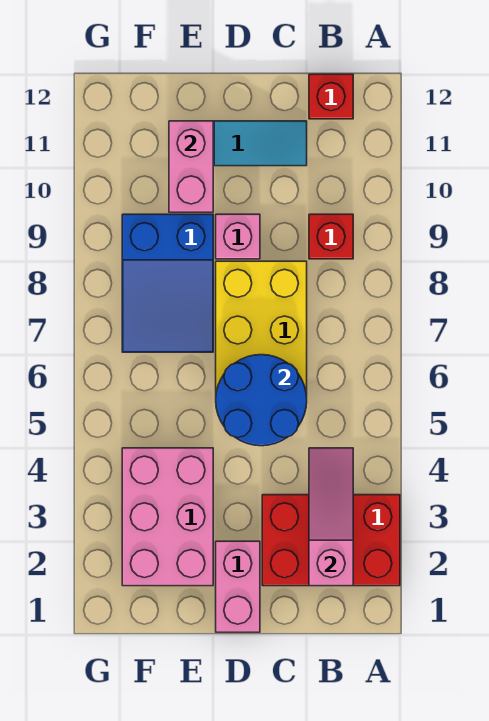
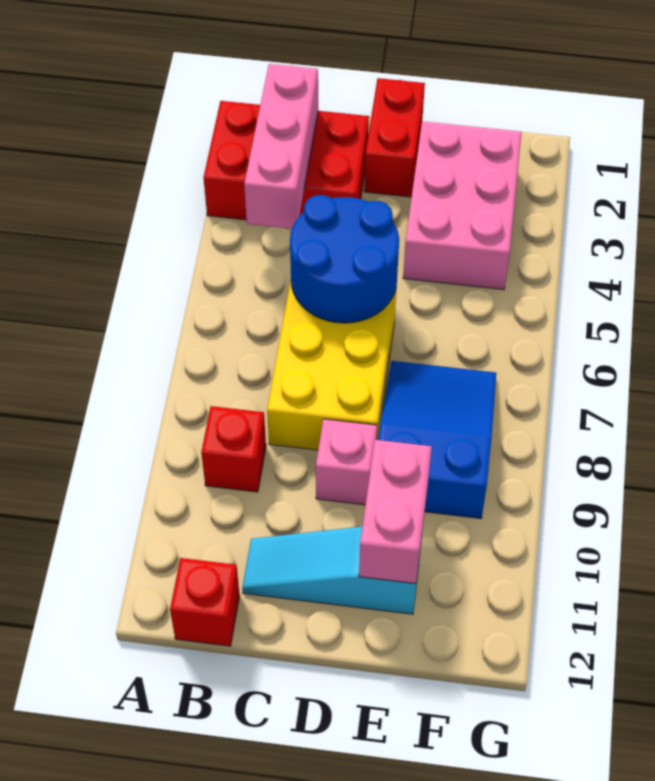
pink 1x3 slope [309,448,353,586] -> pink 1x3 brick [244,64,318,229]
pink 1x2 brick [216,541,260,632] -> red 1x2 brick [364,78,425,197]

